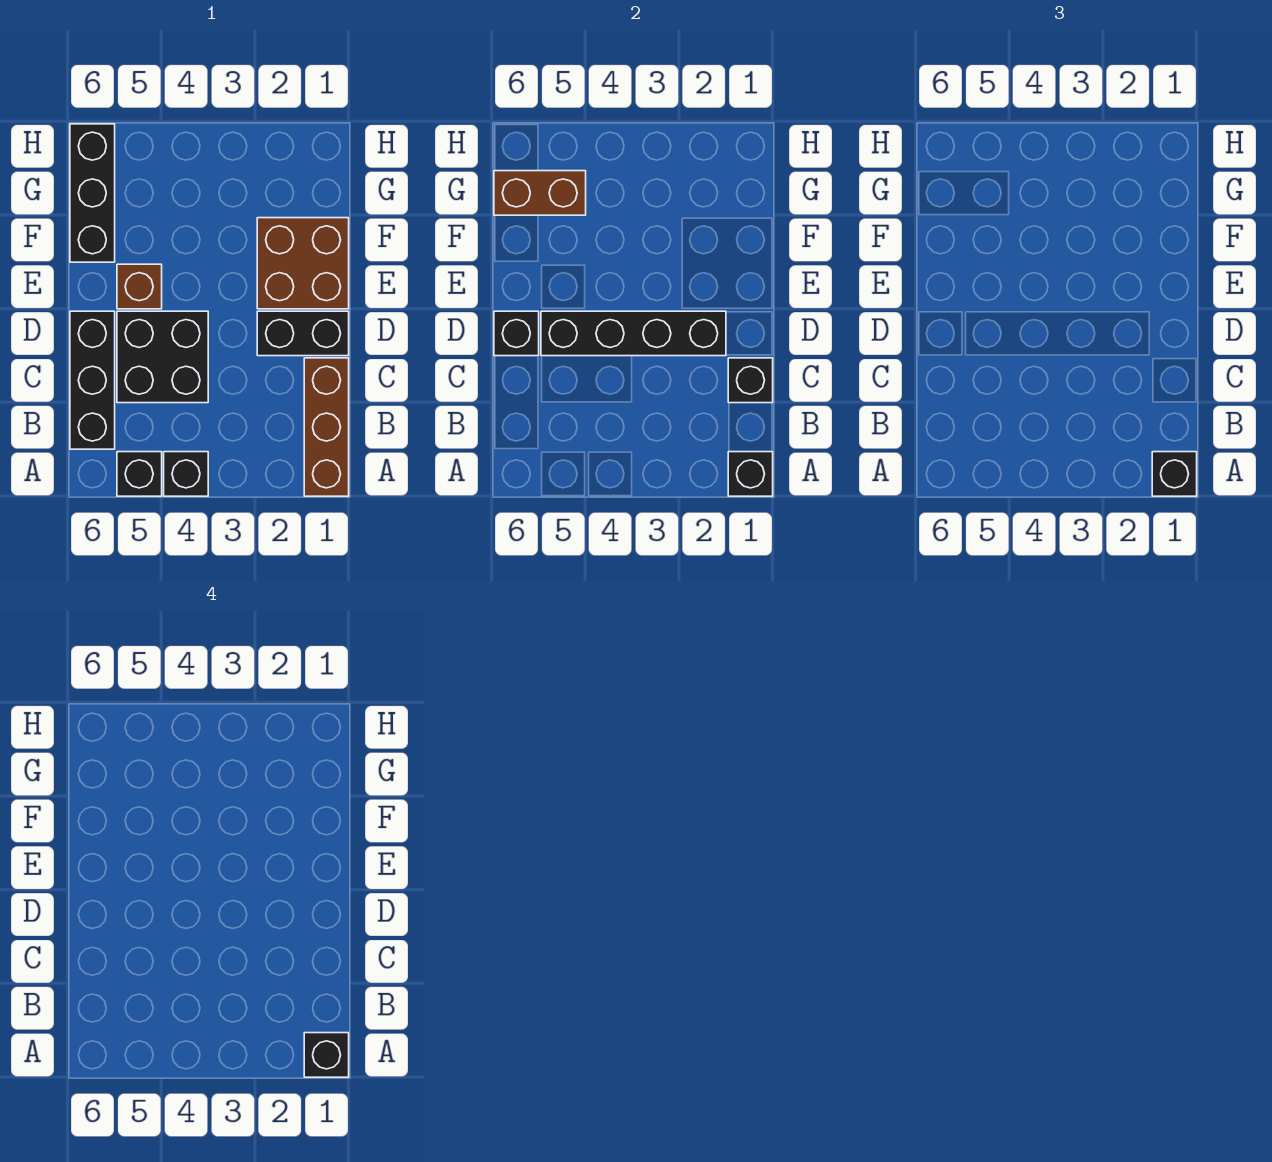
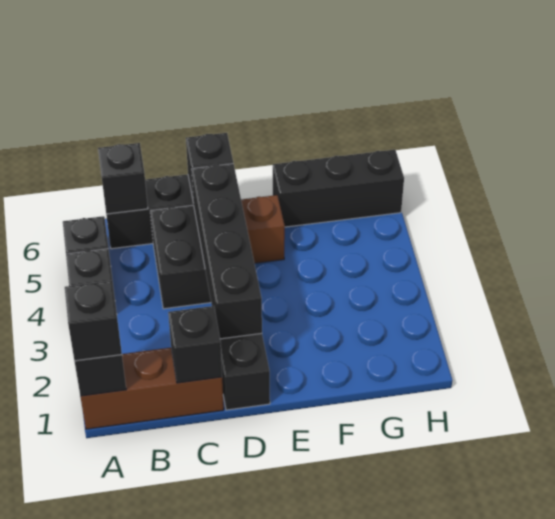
black 1x1 brick [304,1033,349,1077] -> black 1x1 brick moved to [98,143,148,214]
brown 2x2 brick [257,218,349,309] -> none
brown 1x2 brick [494,171,586,215] -> none

